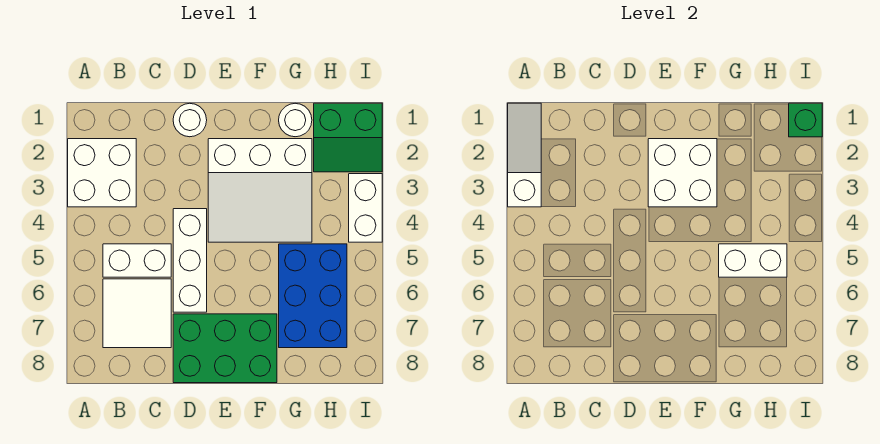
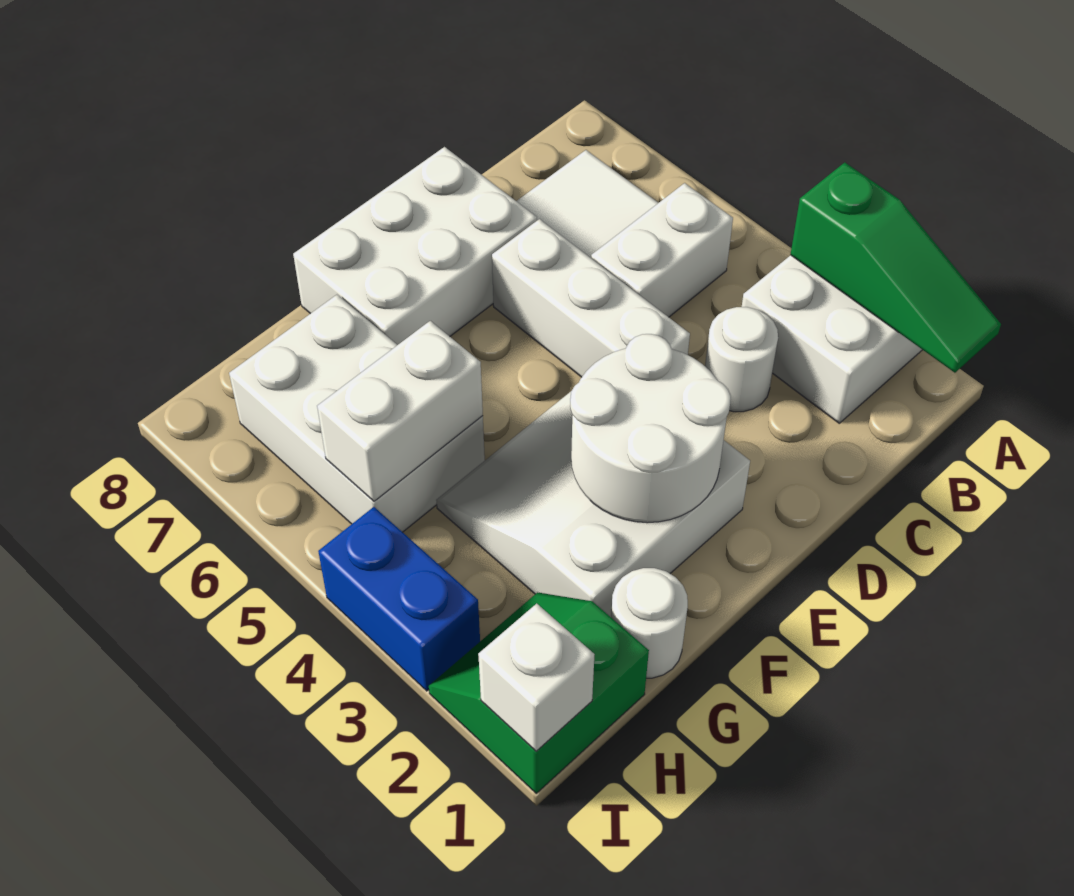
white 1x3 slope [508,103,541,207] -> green 1x3 slope [790,162,1001,373]
white 1x1 round brick [173,103,207,137] -> white 1x1 round brick moved to [705,307,778,412]
green 2x3 brick [173,314,277,383] -> white 2x3 brick [293,147,537,345]
white 2x2 brick [648,139,717,207] -> white 2x2 round brick [570,334,731,523]
blue 2x3 brick [279,244,347,348] -> white 2x3 brick [229,295,485,532]
green 1x1 brick [789,103,822,137] -> white 1x1 brick [478,603,595,751]
white 1x2 brick [349,174,382,242] -> blue 1x2 brick [318,507,480,691]

